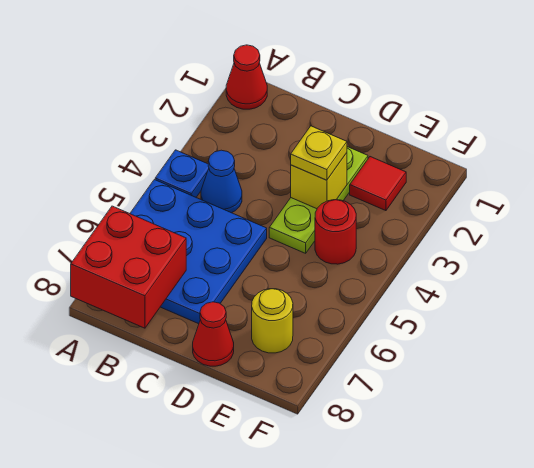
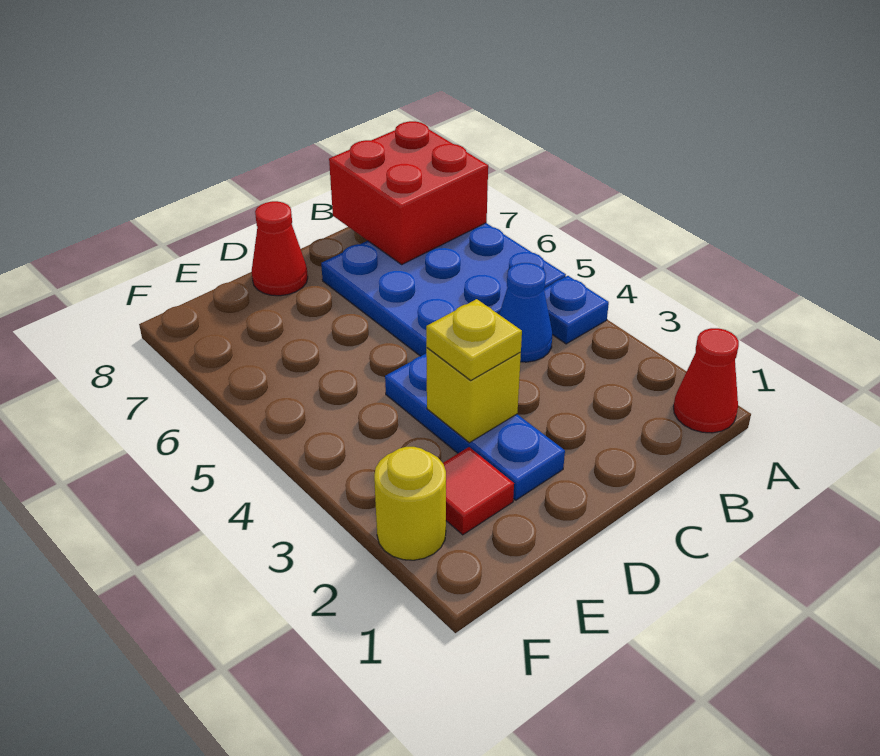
lime 1x3 plate [269,147,368,253] -> blue 1x3 plate [385,354,565,500]
red 1x1 round brick [315,200,356,264] -> none
yellow 1x1 round brick [252,289,293,353] -> yellow 1x1 round brick moved to [374,447,446,560]

